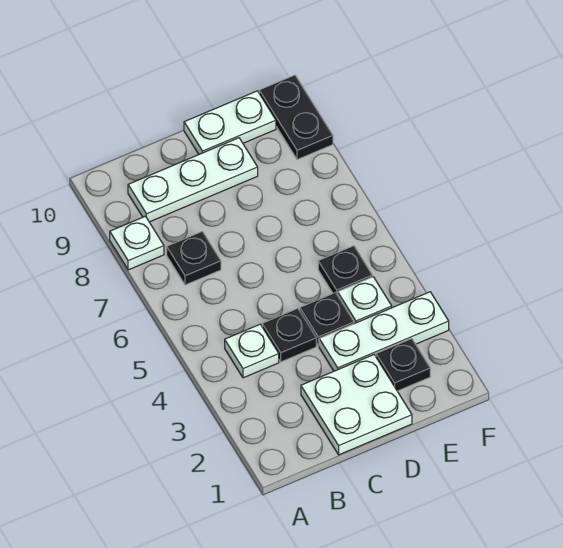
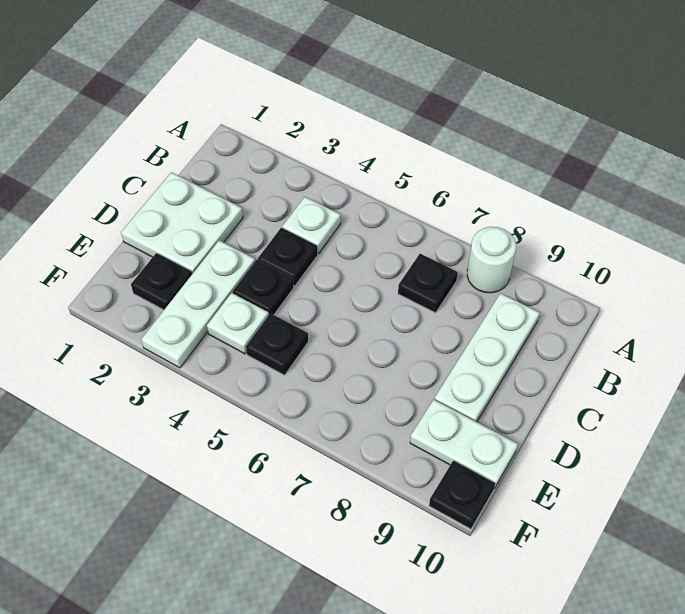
white 1x1 plate [110,216,164,270] -> white 1x1 round brick [467,227,516,293]
white 1x2 plate [184,91,276,154] -> white 1x2 plate turned to [410,399,518,489]
black 1x2 plate [259,75,333,160] -> black 1x1 plate [429,461,495,529]

